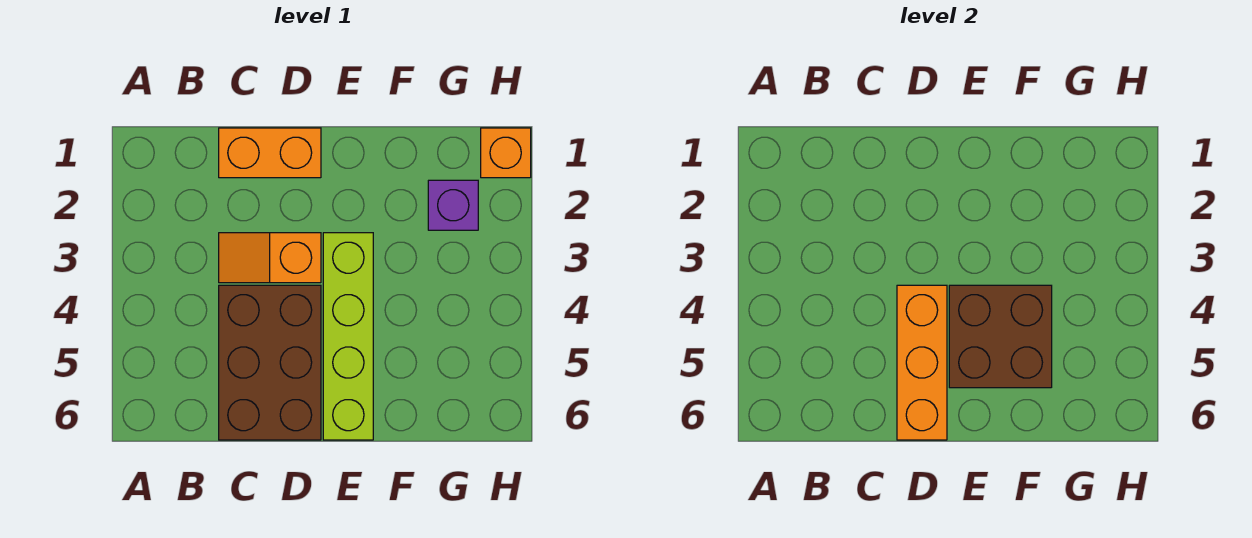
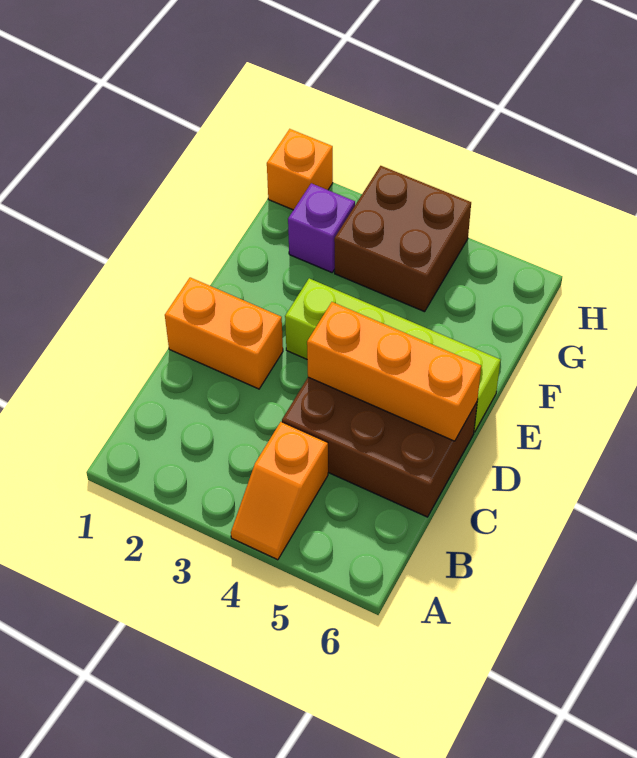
orange 1x2 brick [219,128,321,178] -> orange 1x2 brick turned to [165,277,283,389]
orange 1x2 slope [219,233,321,283] -> orange 1x2 slope moved to [231,422,328,560]
brown 2x2 brick [949,285,1052,388] -> brown 2x2 brick moved to [334,166,471,312]

